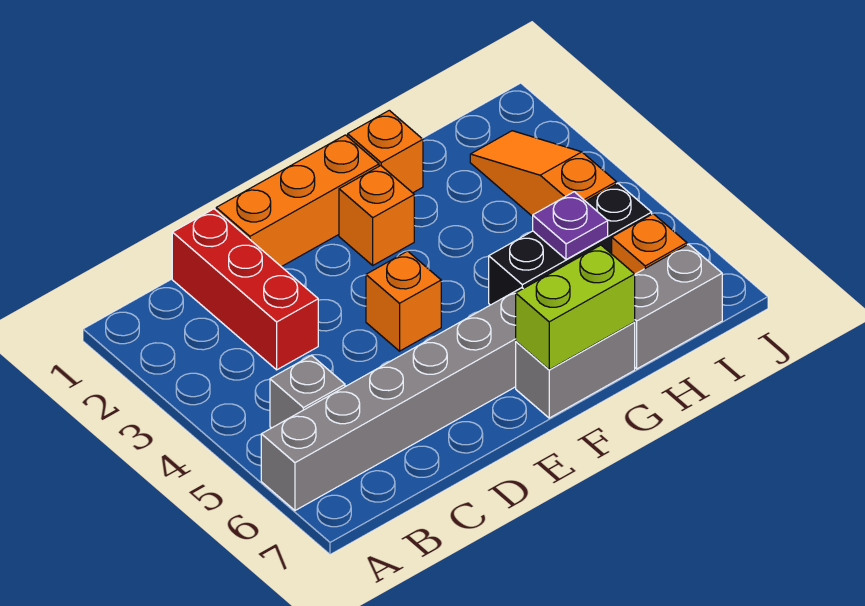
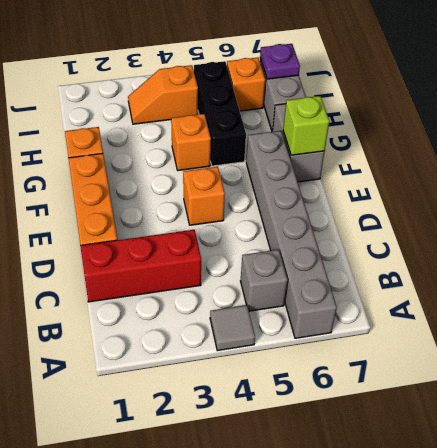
none -> grey 1x1 tile [210,305,255,351]
orange 1x1 brick [339,166,414,265] -> orange 1x1 brick moved to [171,114,211,171]
lime 1x2 brick [516,245,635,370] -> lime 1x1 brick [283,96,329,155]
purple 1x1 plate [533,192,608,260] -> purple 1x1 plate moved to [260,44,300,79]
orange 1x3 slope [470,131,616,217] -> orange 1x2 slope [128,65,198,124]

